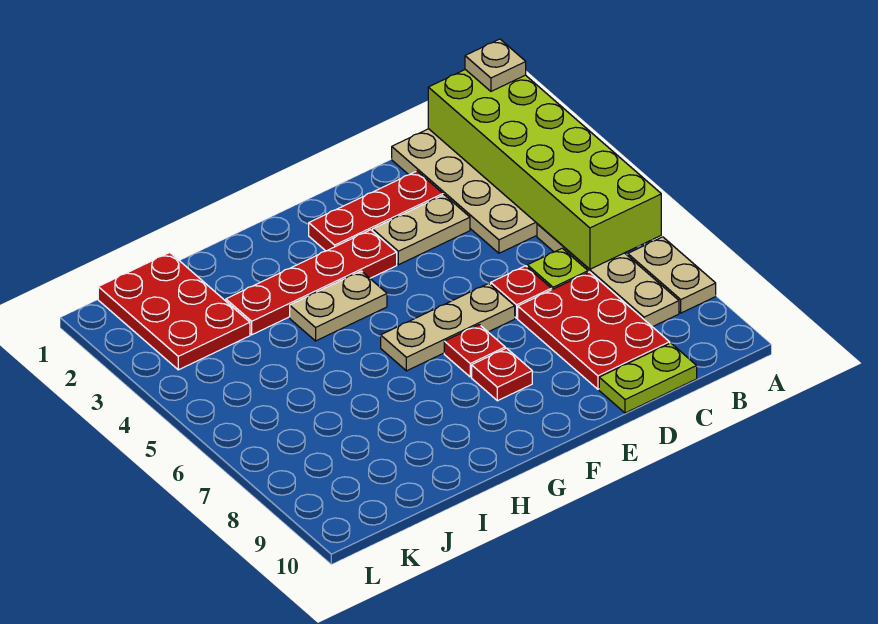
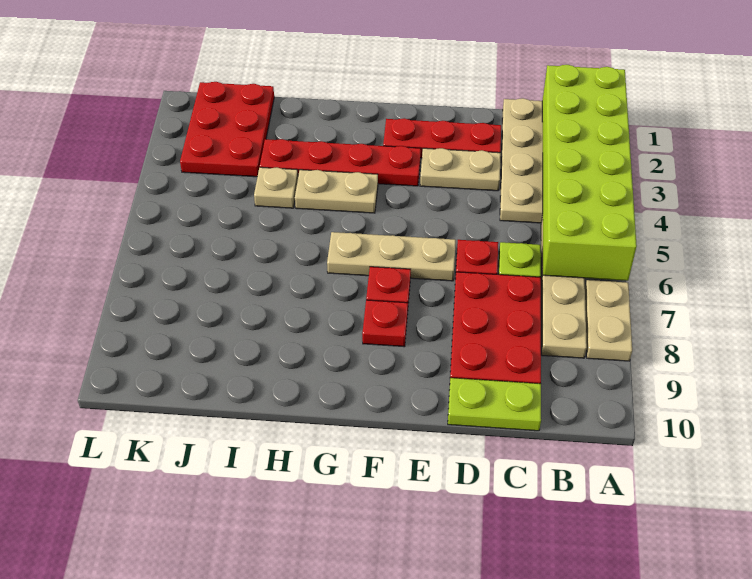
tan 1x1 plate [465,39,526,91] -> tan 1x1 plate moved to [254,167,298,208]

